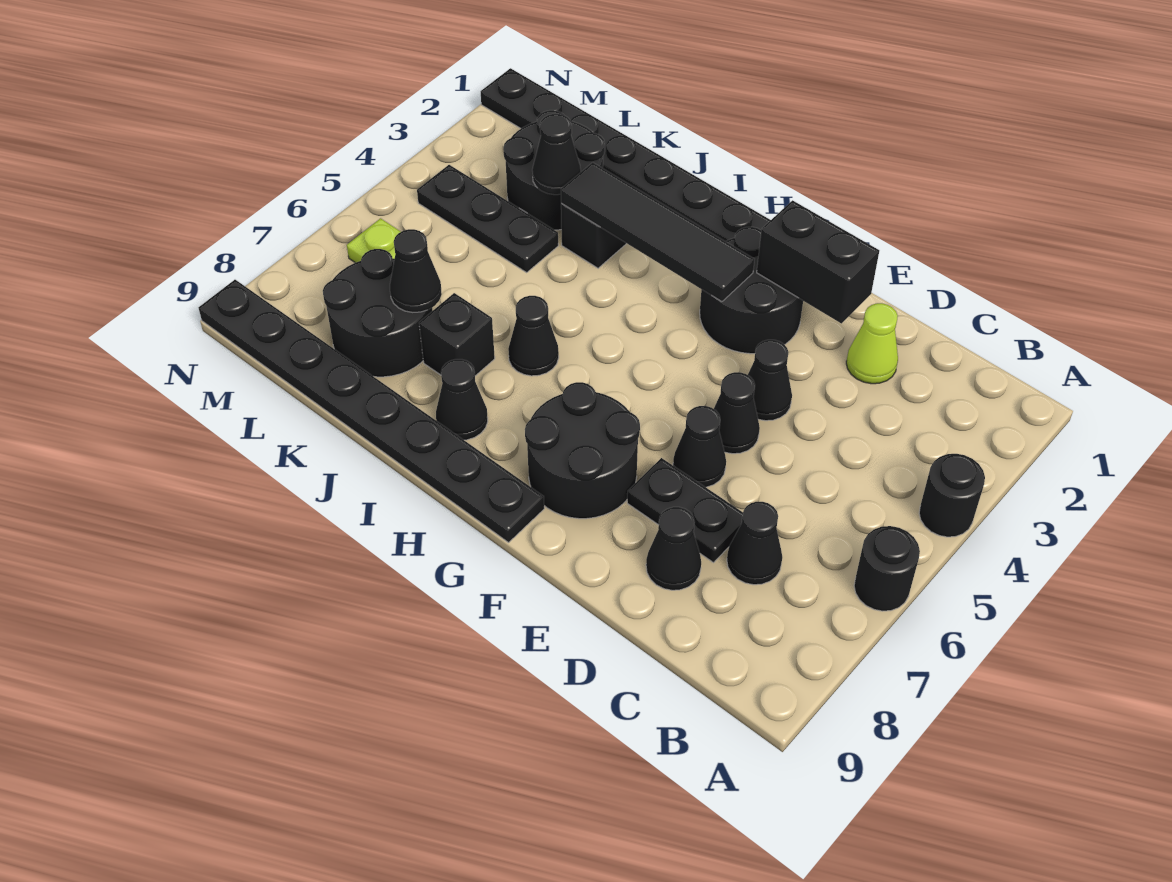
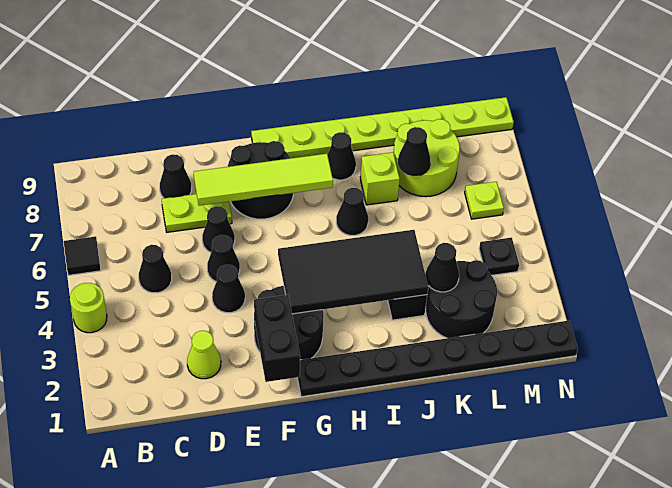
black 1x1 round brick [919,454,985,537] -> lime 1x1 round brick [70,283,107,333]
black 1x1 round brick [854,526,920,611] -> black 1x1 tile [64,236,101,275]
black 1x1 cone [727,502,782,585] -> black 1x1 cone moved to [139,245,172,293]
black 1x2 plate [627,458,743,563] -> lime 1x2 plate [162,194,232,232]
black 1x2 brick [757,200,879,323] -> black 1x2 brick turned to [254,295,300,382]
none -> lime 1x4 tile [194,154,333,206]
black 1x4 tile [561,163,754,302] -> black 2x4 tile [278,230,428,314]
black 1x8 plate [198,280,544,542] -> lime 1x8 plate [251,97,514,158]
black 1x1 brick [419,293,495,376] -> lime 1x1 brick [360,152,400,205]
black 1x3 plate [417,165,558,272] -> black 1x1 plate [479,237,519,275]
black 2x2 round brick [323,249,433,377] -> lime 2x2 round brick [394,119,460,197]

